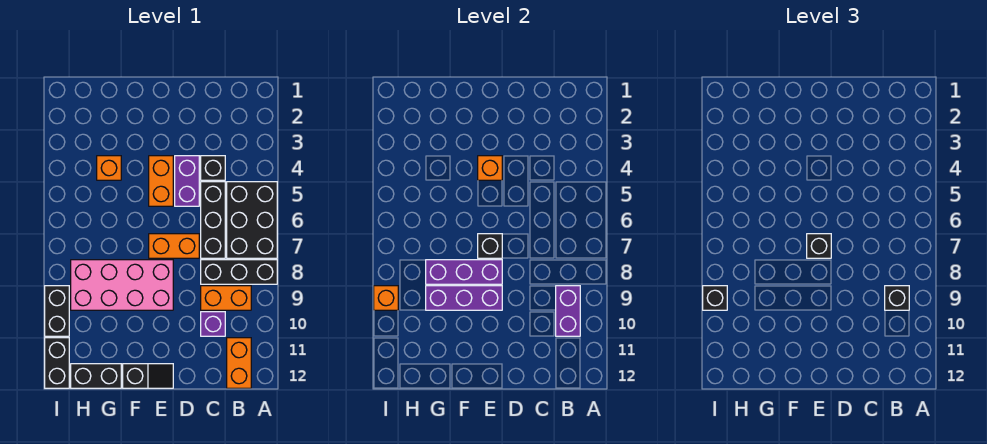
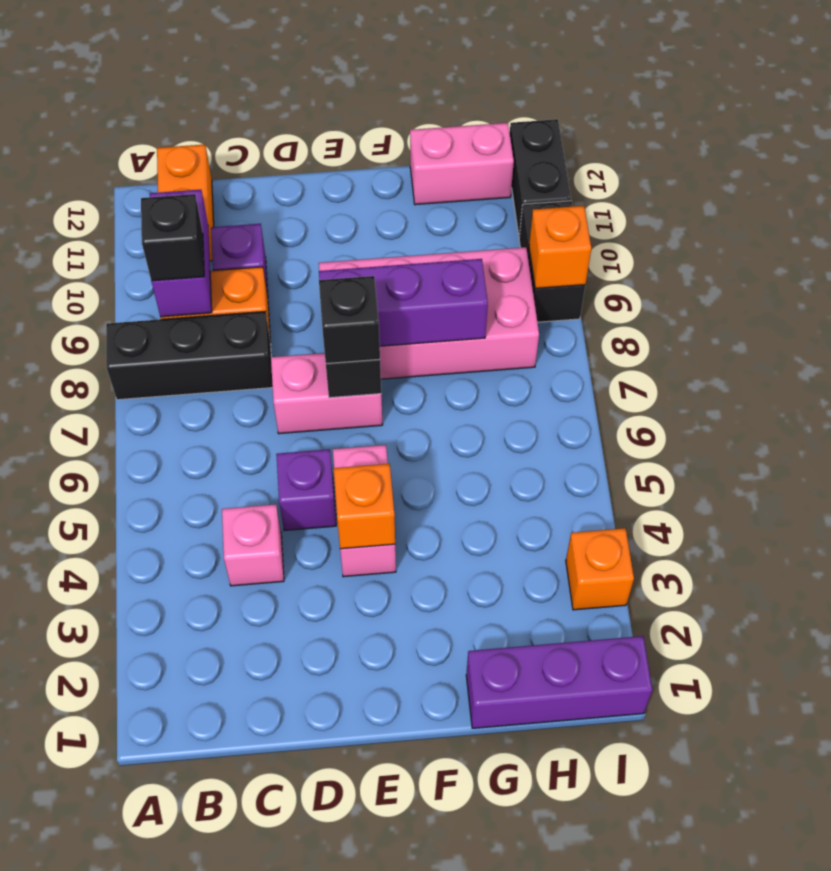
black 2x3 brick [227,182,277,258] -> none
black 1x1 brick [201,156,225,180] -> pink 1x1 brick [222,504,284,586]
black 1x3 brick [201,182,225,258] -> none
purple 1x2 brick [175,156,199,206] -> purple 1x1 brick [276,449,336,530]
orange 1x2 brick [149,234,199,258] -> pink 1x2 brick [271,353,383,434]
orange 1x2 brick [149,156,173,206] -> pink 1x2 brick [333,445,396,577]
purple 1x3 brick [426,286,502,310] -> purple 1x3 brick moved to [466,636,652,728]
black 1x2 slope [123,364,173,388] -> none
orange 1x1 brick [97,156,121,180] -> orange 1x1 brick moved to [566,528,634,610]
black 1x2 brick [71,364,121,388] -> pink 1x2 brick [410,123,514,205]
black 1x1 brick [703,286,727,310] -> none

